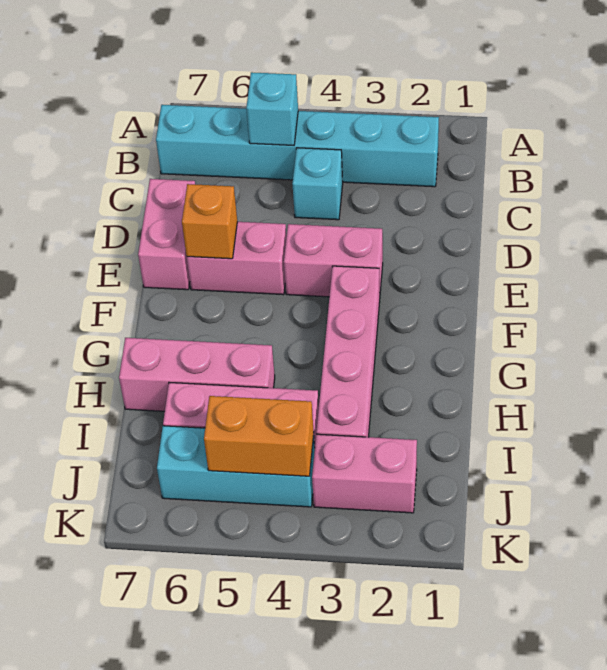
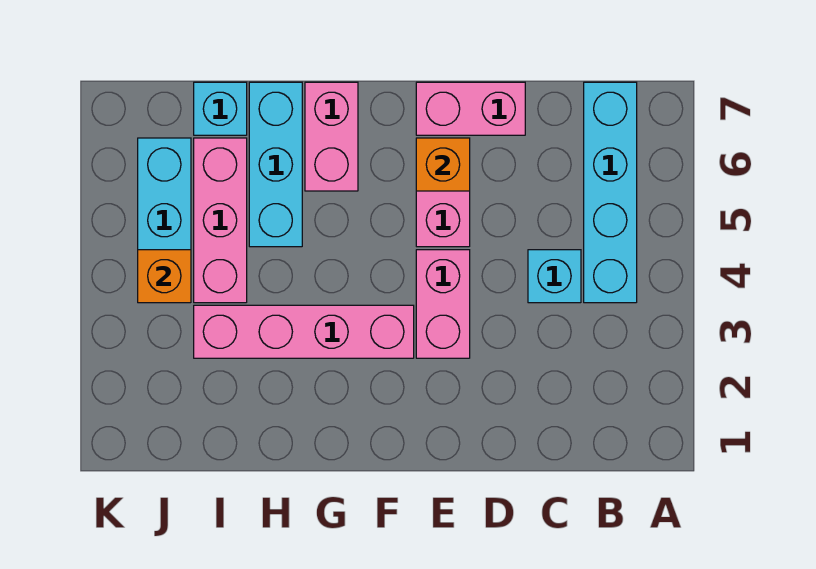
cyan 1x6 brick [156,105,439,187] -> cyan 1x4 brick [584,82,637,303]
cyan 1x1 brick [246,72,298,145] -> cyan 1x1 brick moved to [194,82,247,135]
pink 1x3 brick [119,338,275,411] -> cyan 1x3 brick [249,82,302,247]
pink 1x2 brick [312,434,417,513] -> pink 1x2 brick moved to [305,82,358,191]
orange 1x2 brick [204,396,314,476] -> orange 1x1 brick [138,250,191,303]

